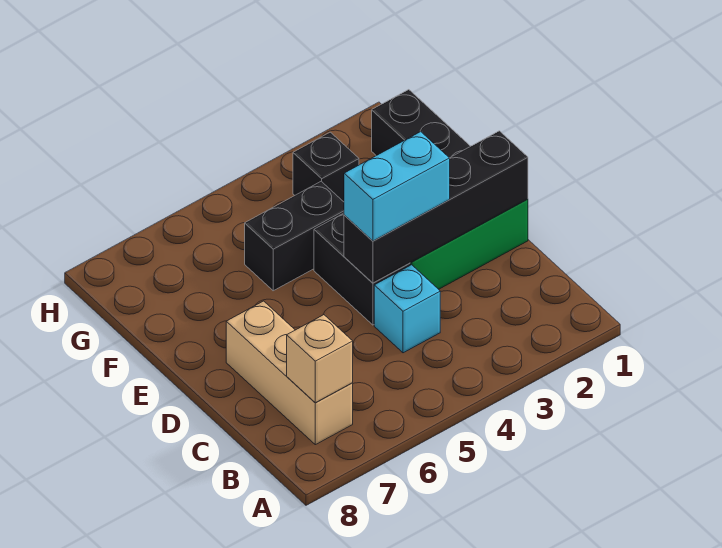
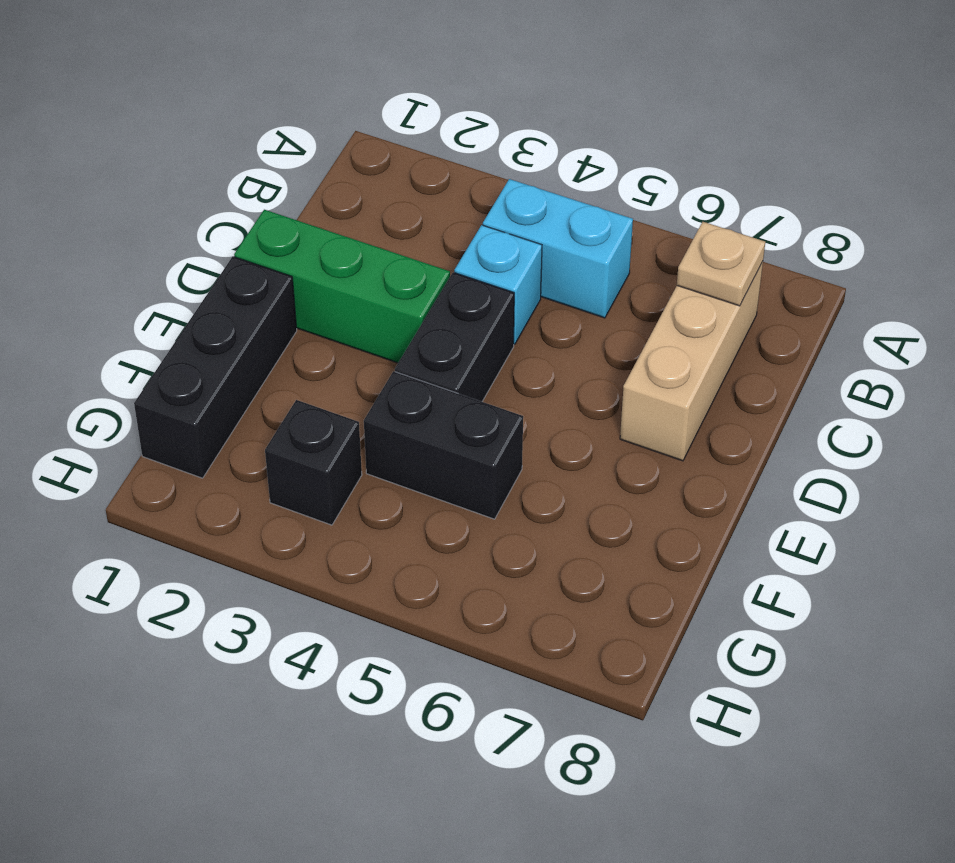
tan 1x1 brick [287,315,353,403] -> tan 1x1 plate [677,222,765,306]
black 1x4 brick [344,131,528,283] -> none
cyan 1x2 brick [344,132,450,241] -> cyan 1x2 brick moved to [483,179,633,318]

